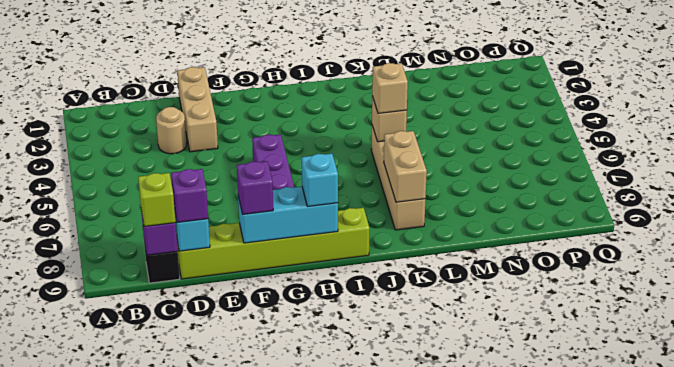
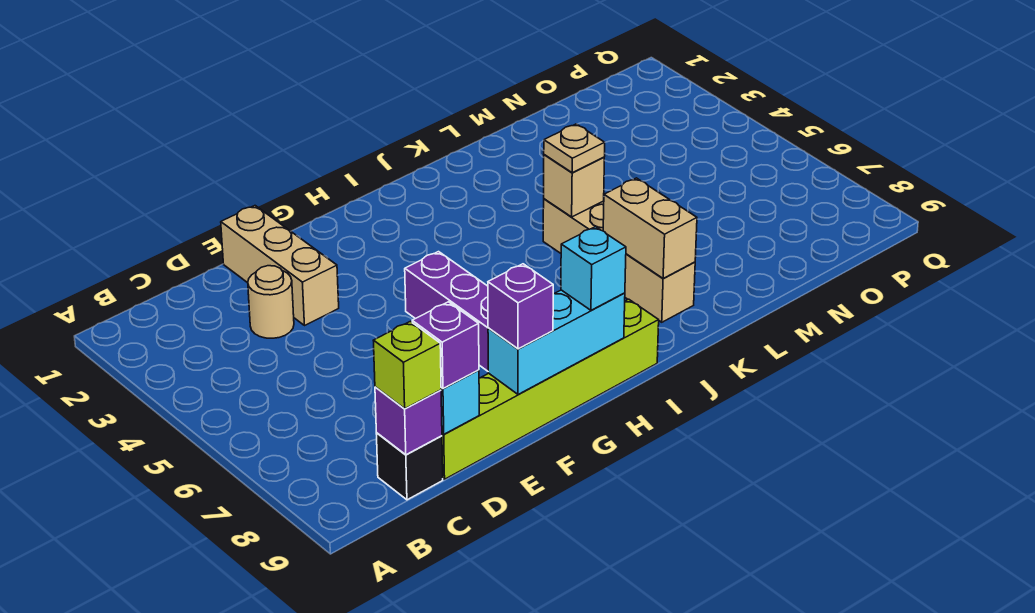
tan 1x1 brick [372,63,408,113] -> tan 1x1 plate [544,124,605,173]

